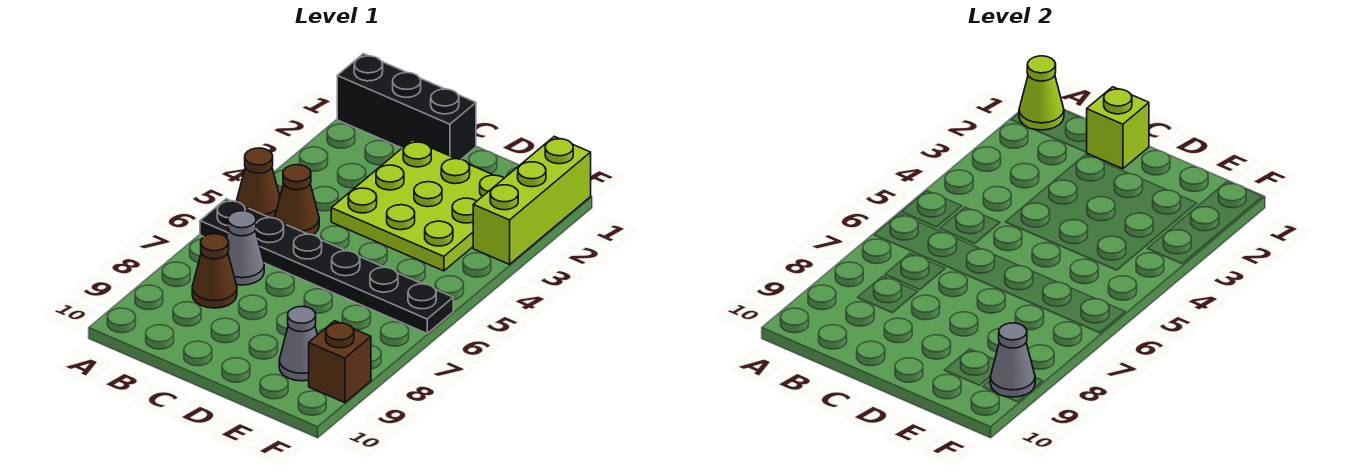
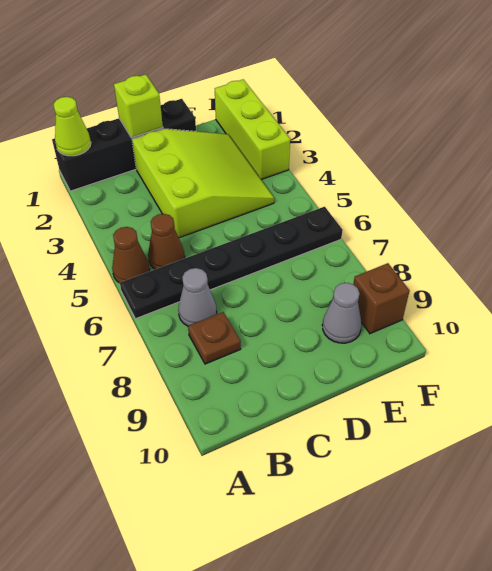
black 1x3 brick [337,54,476,159] -> black 1x4 brick [52,99,196,191]
brown 1x1 cone [192,234,237,308] -> brown 1x1 plate [188,312,241,364]
lime 3x3 plate [331,140,504,271] -> lime 3x3 slope [132,129,274,238]
grey 1x1 cone [990,323,1035,397] -> none

